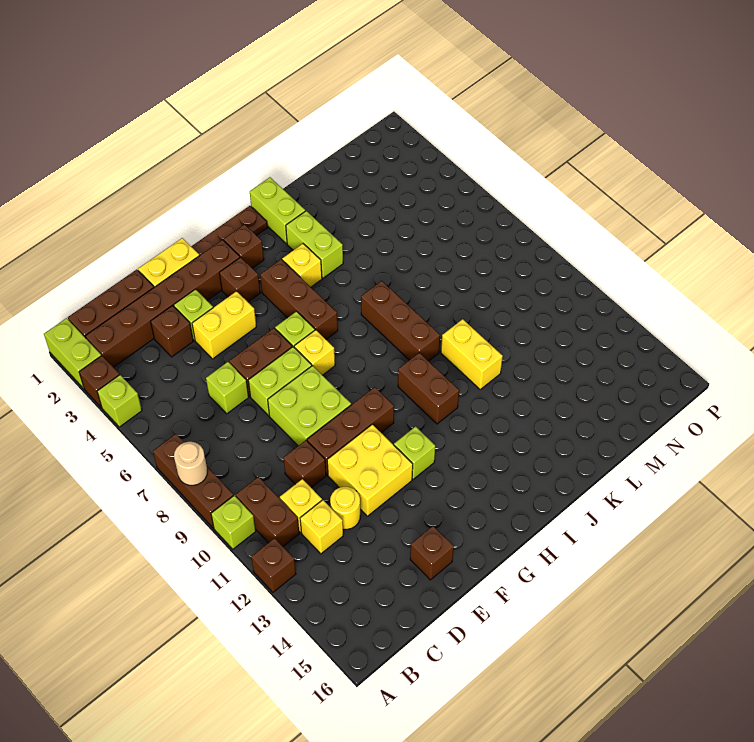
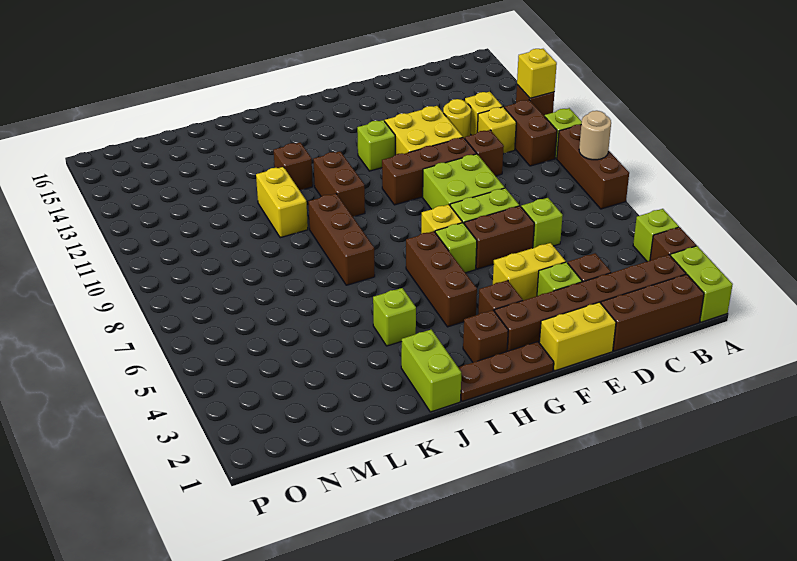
brown 1x1 brick [410,526,454,580] -> brown 1x1 brick moved to [274,142,313,190]
yellow 1x1 brick [282,244,322,287] -> yellow 1x1 brick moved to [517,49,557,98]
lime 1x2 brick [286,211,343,278] -> lime 1x1 brick [373,288,416,346]

